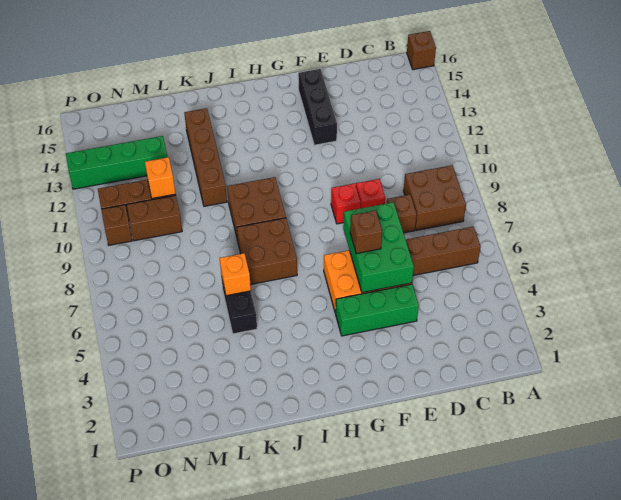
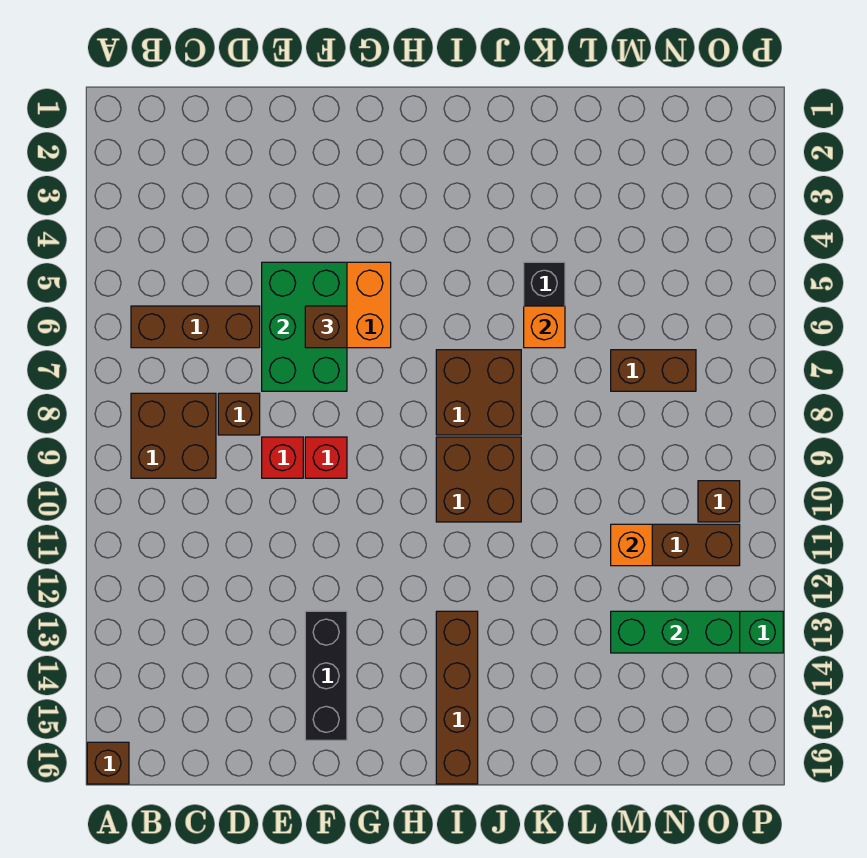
green 1x3 brick [336,284,419,336] -> green 1x3 brick moved to [611,611,740,653]
brown 1x4 brick [184,108,227,206] -> brown 1x4 brick moved to [436,611,478,784]
brown 1x2 brick [127,195,182,241] -> brown 1x2 brick moved to [611,350,696,391]

